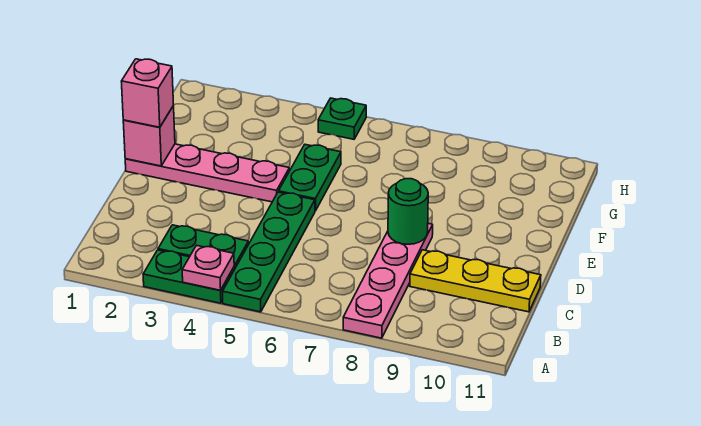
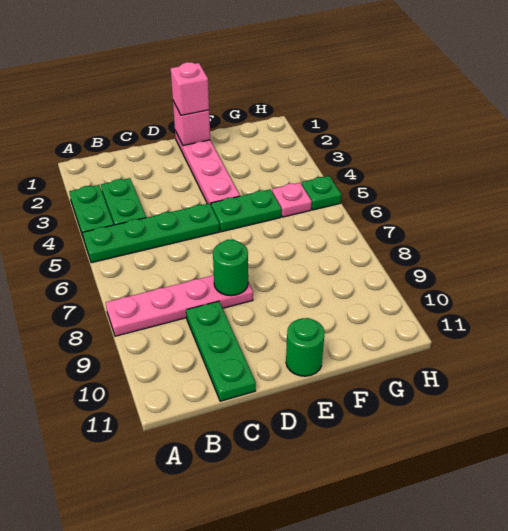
pink 1x1 plate [182,245,234,290] -> pink 1x1 plate moved to [272,183,312,217]
yellow 1x3 plate [410,250,541,312] -> green 1x3 plate [186,301,256,401]
none -> green 1x1 round brick [286,318,325,376]

